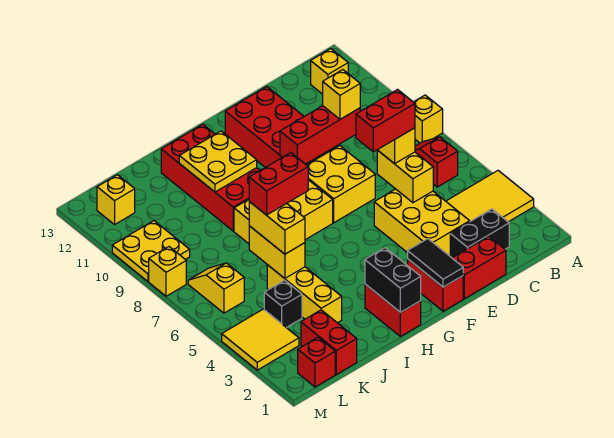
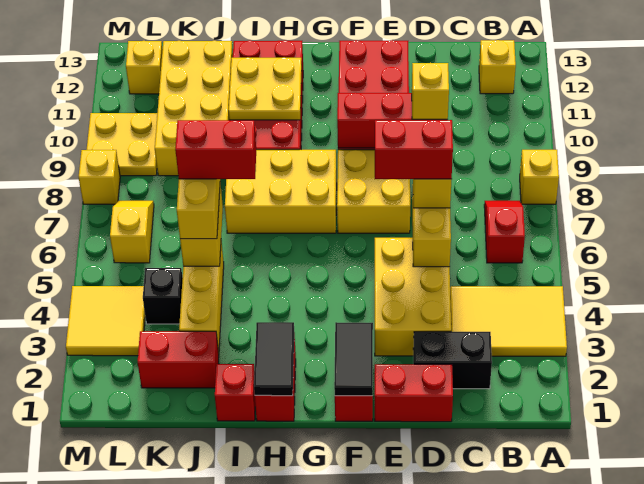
black 1x2 brick [365,248,421,312] -> black 1x2 tile [254,322,294,396]
none -> yellow 2x4 brick [155,41,233,176]
red 1x2 brick [301,310,357,374] -> red 1x2 brick turned to [138,331,219,388]
red 1x1 brick [298,337,335,387] -> red 1x1 brick moved to [215,364,255,421]

